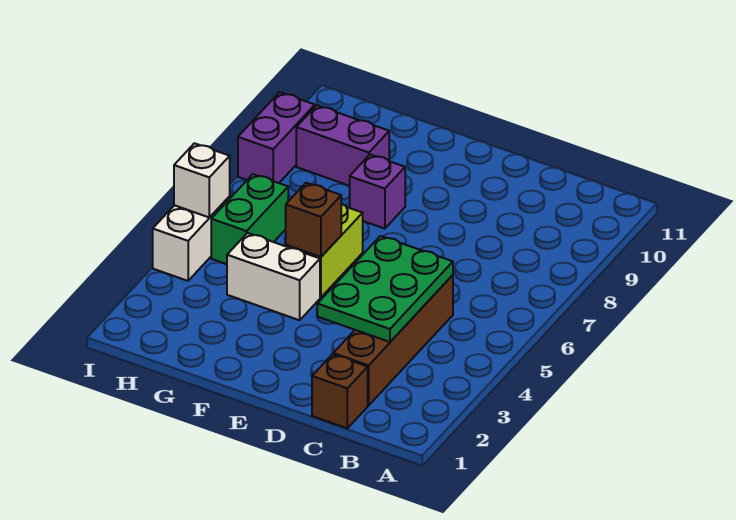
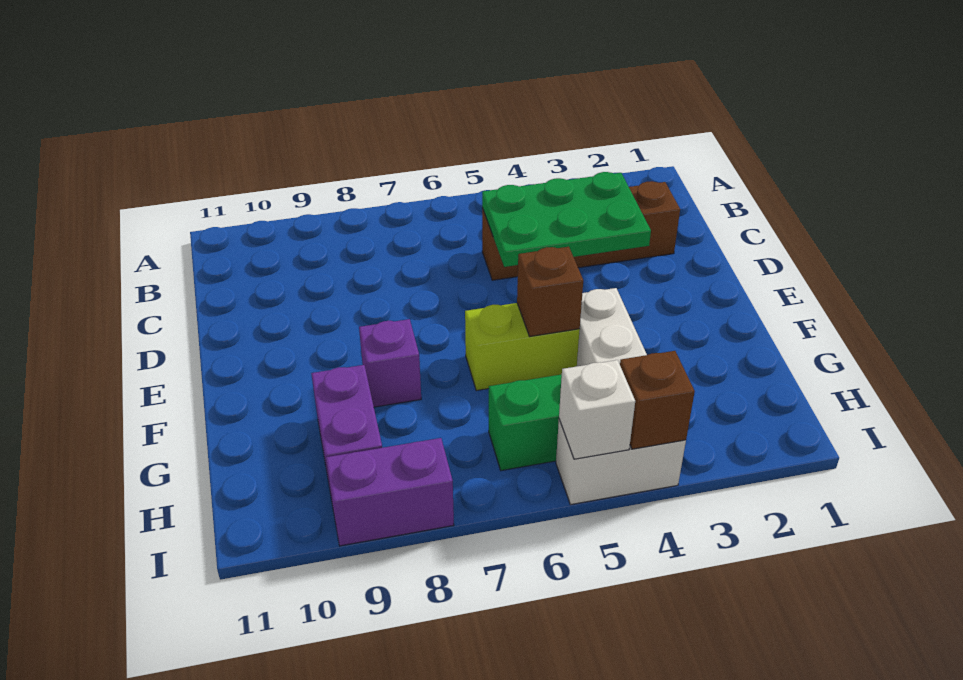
brown 1x1 brick [312,354,368,428] -> brown 1x1 brick moved to [620,351,695,449]

